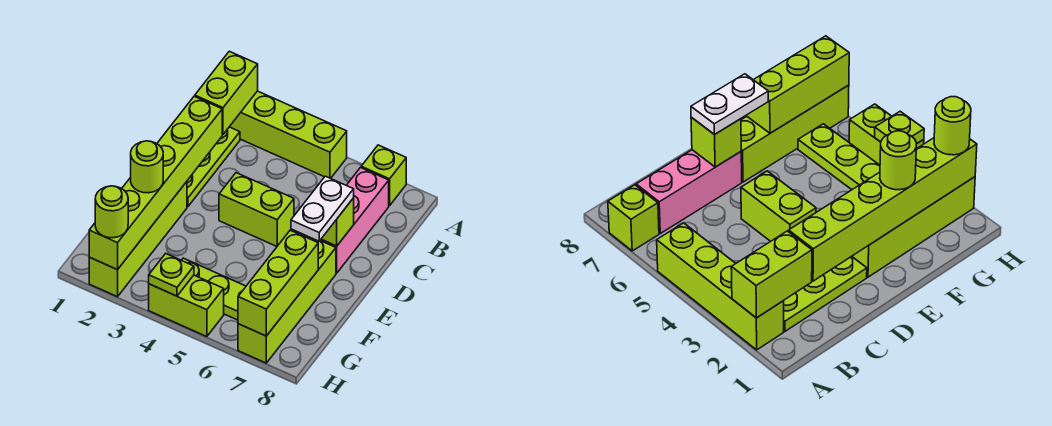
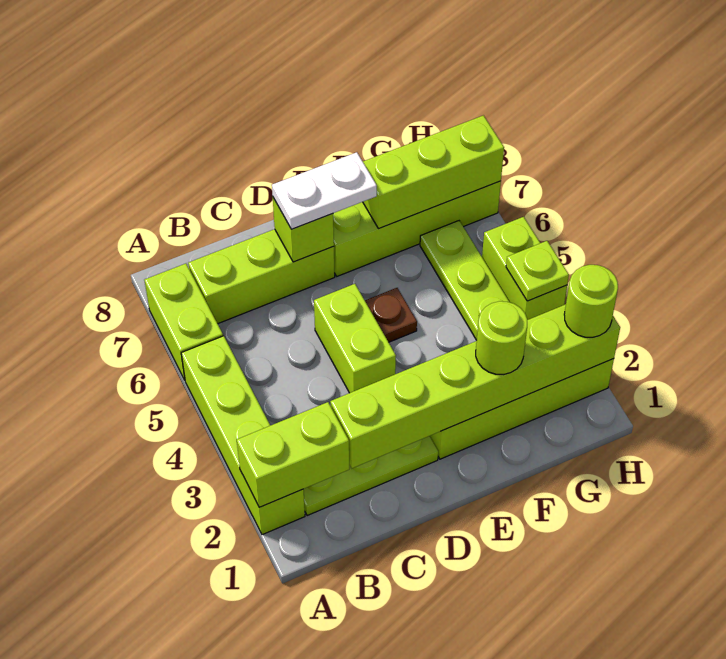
lime 1x1 brick [361,145,406,206] -> lime 1x2 brick [144,264,223,380]
pink 1x3 brick [320,168,389,273] -> lime 1x3 brick [188,229,335,324]
none -> brown 1x1 plate [365,288,417,342]

